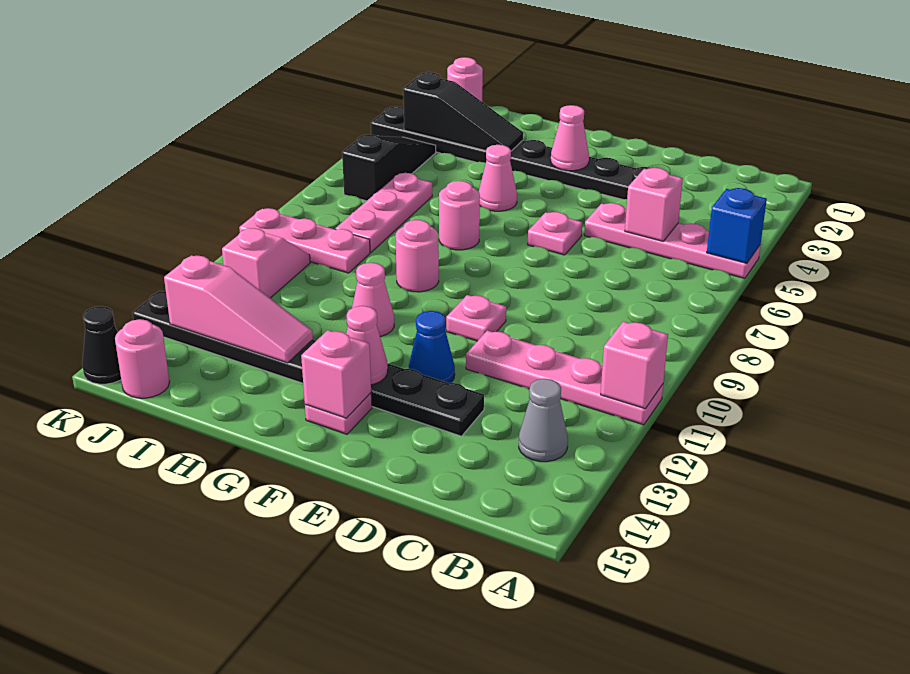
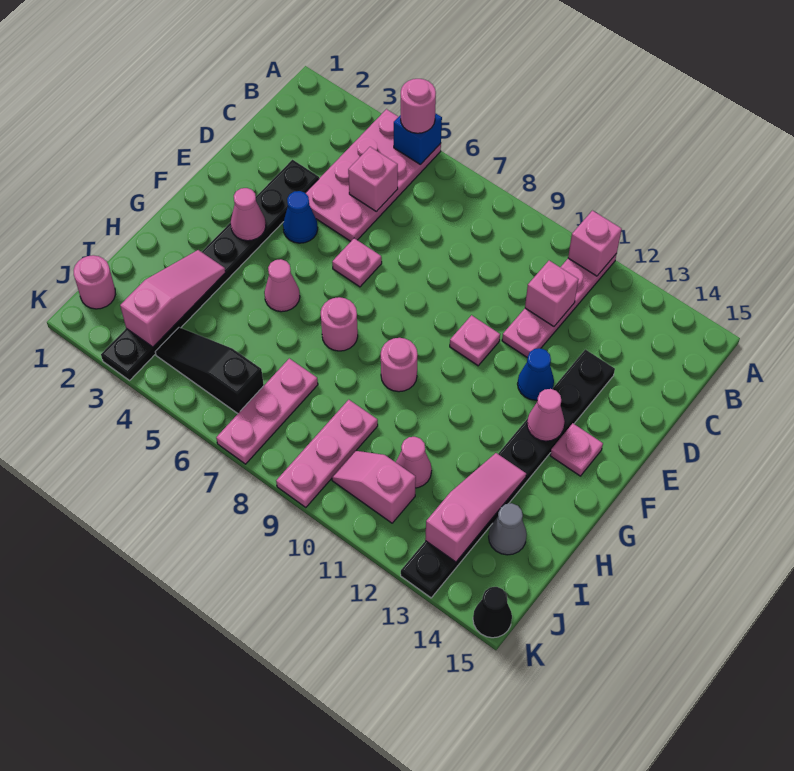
pink 1x4 plate [584,203,760,278] -> pink 2x4 plate [306,109,441,241]
grey 1x1 cone [519,379,568,462] -> grey 1x1 cone moved to [489,503,527,555]
none -> blue 1x1 cone [283,191,318,243]
pink 1x1 brick [301,330,371,418] -> pink 1x1 brick moved to [525,260,578,326]
pink 1x1 cone [352,263,394,337] -> pink 1x1 cone moved to [396,437,432,488]
black 1x3 slope [403,72,523,151] -> pink 1x3 slope [120,250,226,347]
pink 1x3 plate [335,173,432,252] -> pink 1x3 plate turned to [216,358,318,464]
pink 1x1 round brick [115,319,170,398] -> pink 1x1 round brick moved to [401,79,436,133]

